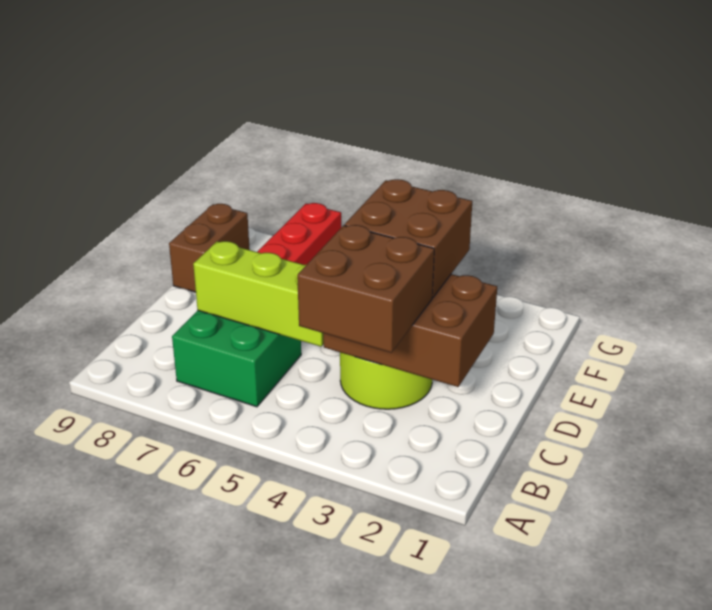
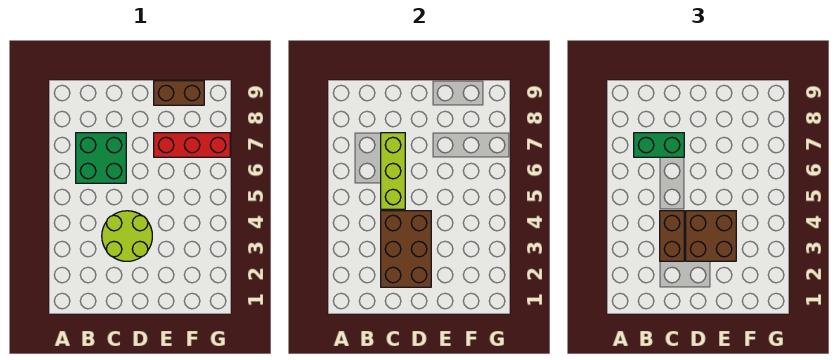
brown 2x2 brick [297,225,434,353] -> brown 1x2 brick [660,211,684,261]
none -> green 1x2 brick [634,133,684,157]

